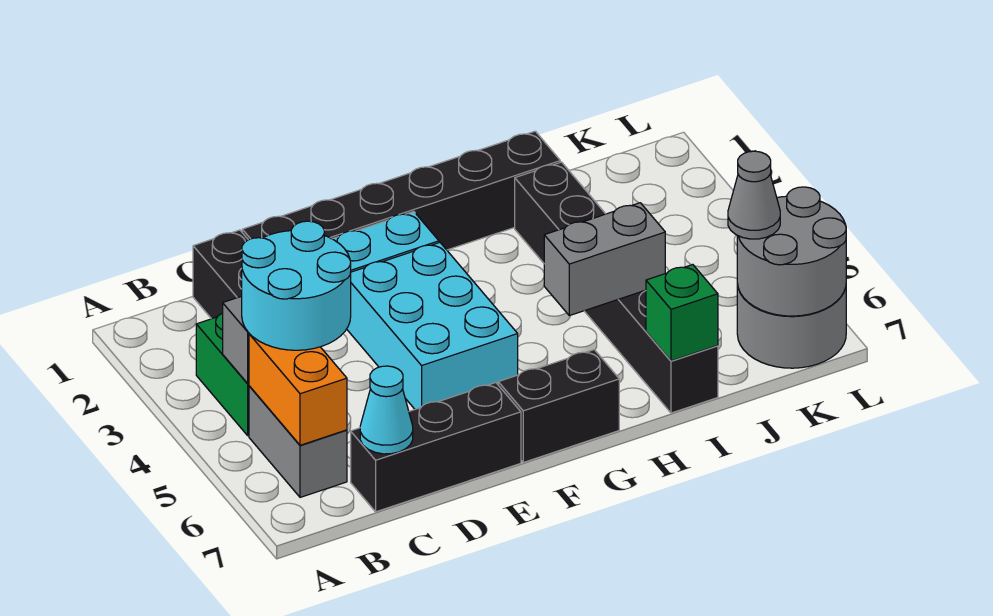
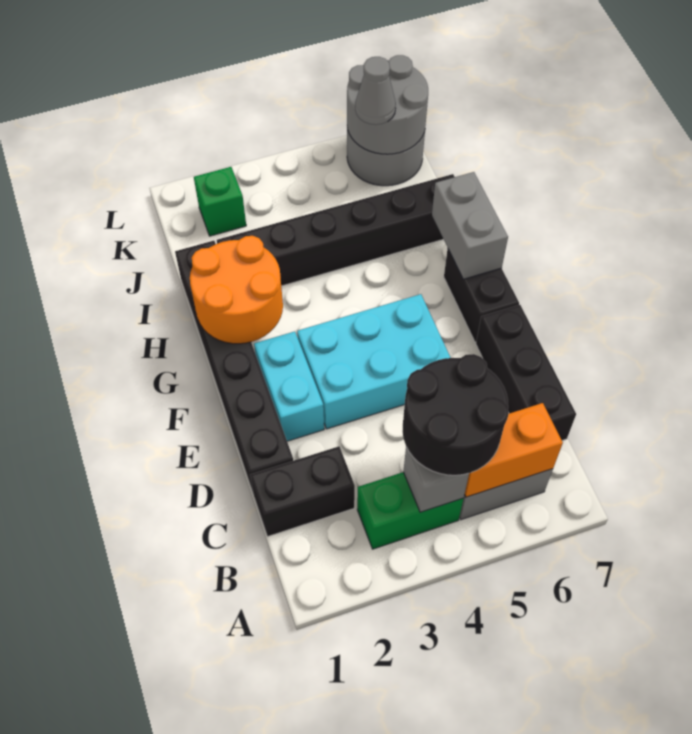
cyan 2x2 round brick [242,221,351,350] -> black 2x2 round brick [402,354,509,475]
cyan 1x1 cone [360,366,413,454] -> none
none -> orange 2x2 round brick [190,236,283,344]
grey 1x2 brick [544,203,665,316] -> grey 1x2 brick moved to [432,172,508,279]
green 1x1 brick [646,265,718,361] -> green 1x1 brick moved to [194,167,246,236]

